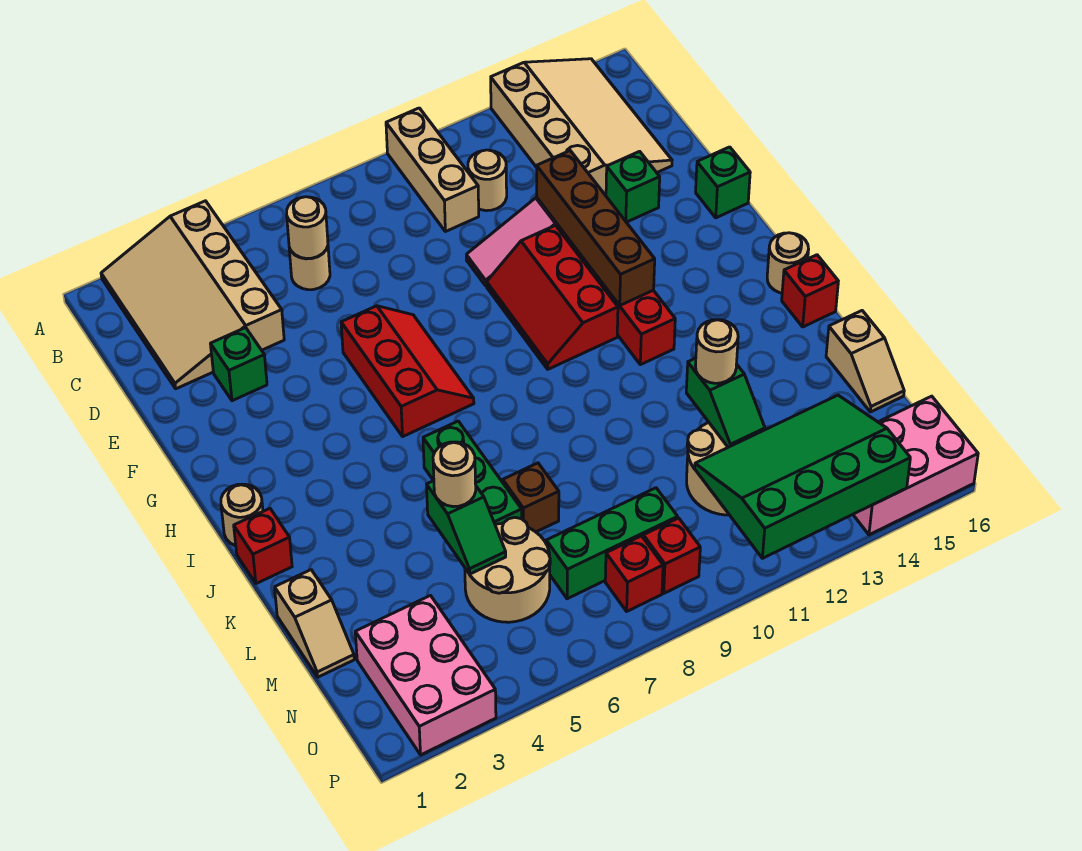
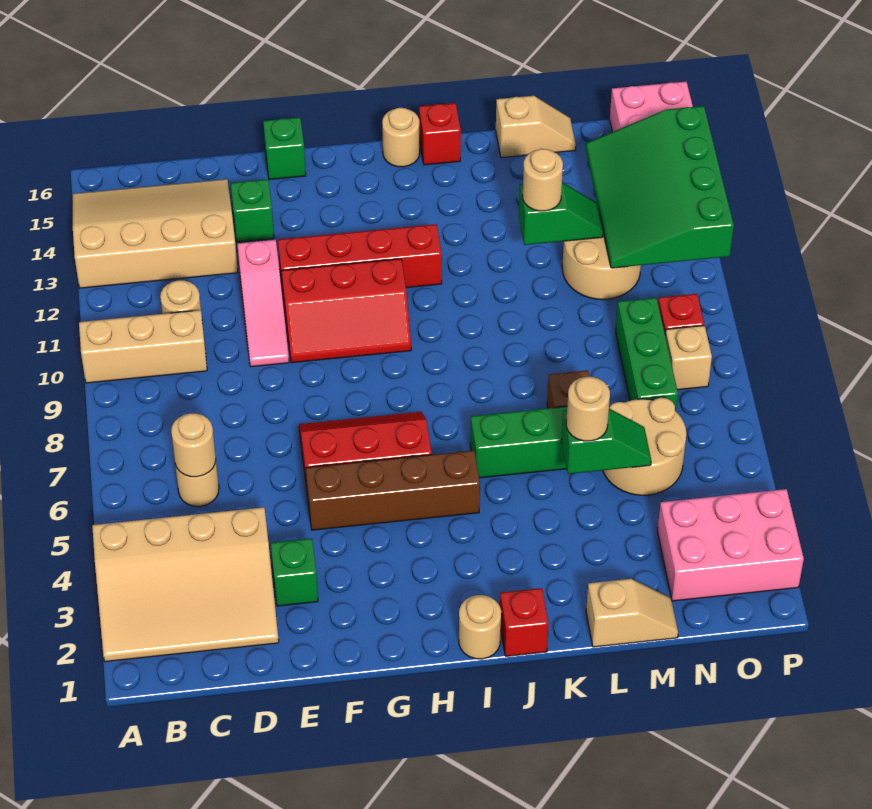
brown 1x4 brick [537,151,655,305] -> brown 1x4 brick moved to [306,450,480,530]
red 1x1 brick [605,536,663,611] -> tan 1x1 brick [665,326,712,390]

